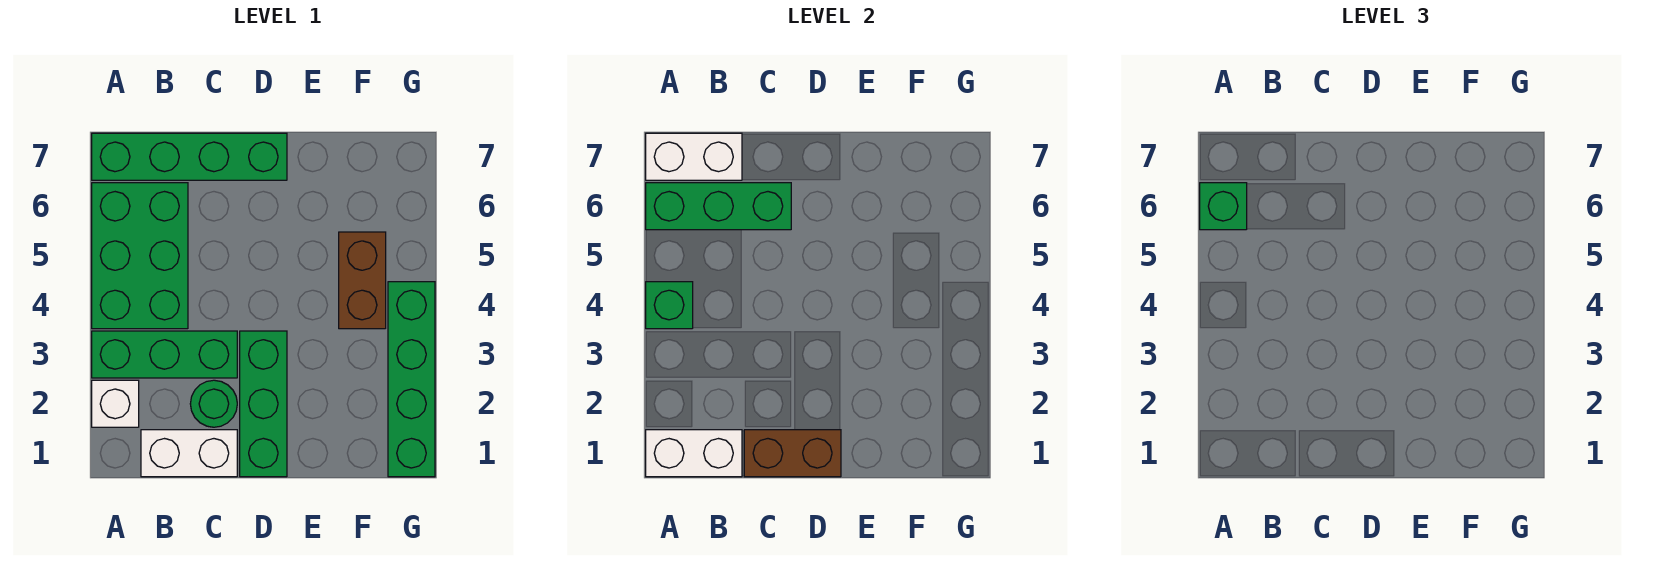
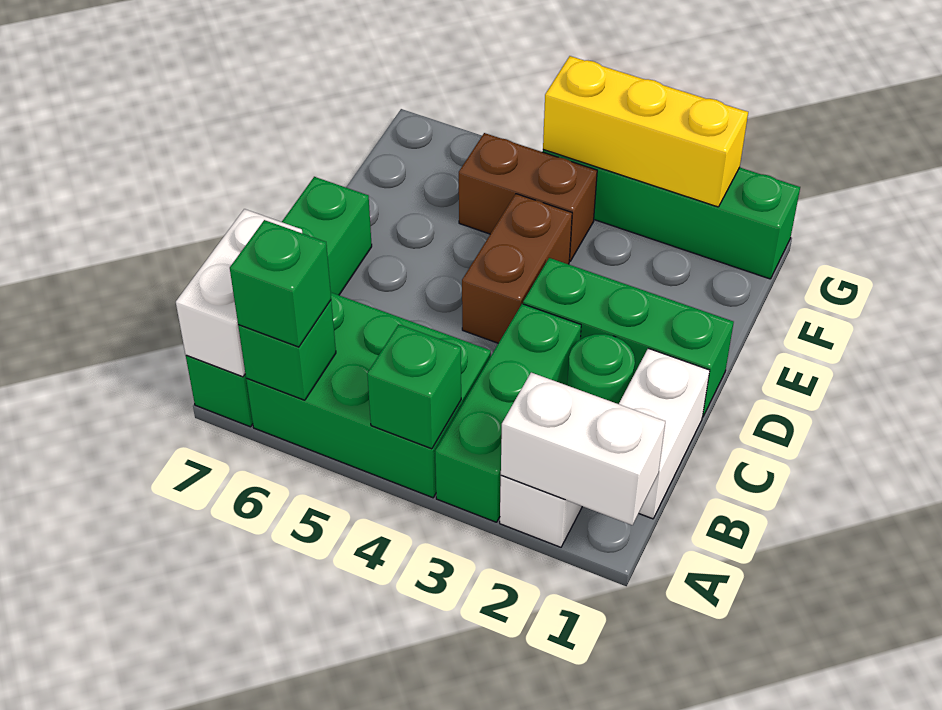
white 1x2 brick [646,430,742,477] -> white 1x2 brick turned to [501,373,665,525]
green 1x3 brick [646,183,791,230] -> green 1x1 brick [238,300,336,400]
brown 1x2 brick [744,430,841,477] -> brown 1x2 brick moved to [462,194,572,343]
none -> yellow 1x3 brick [543,56,748,207]

